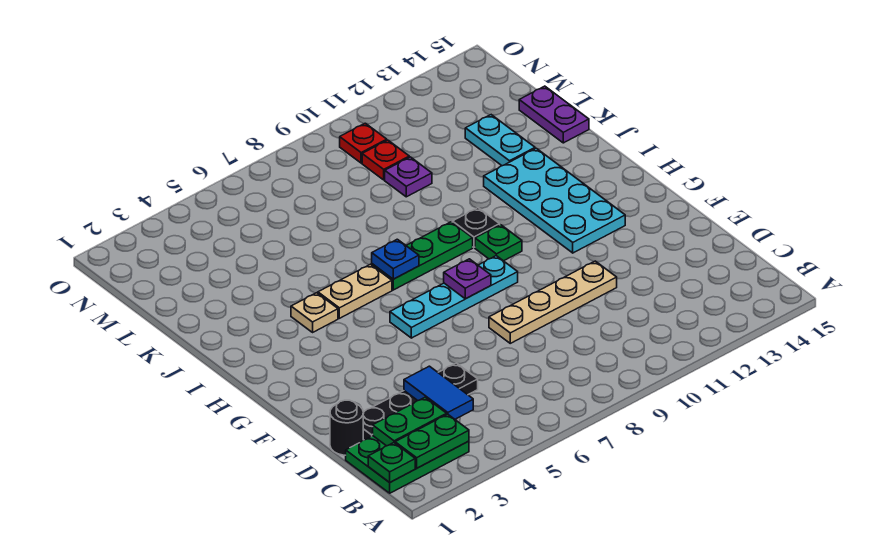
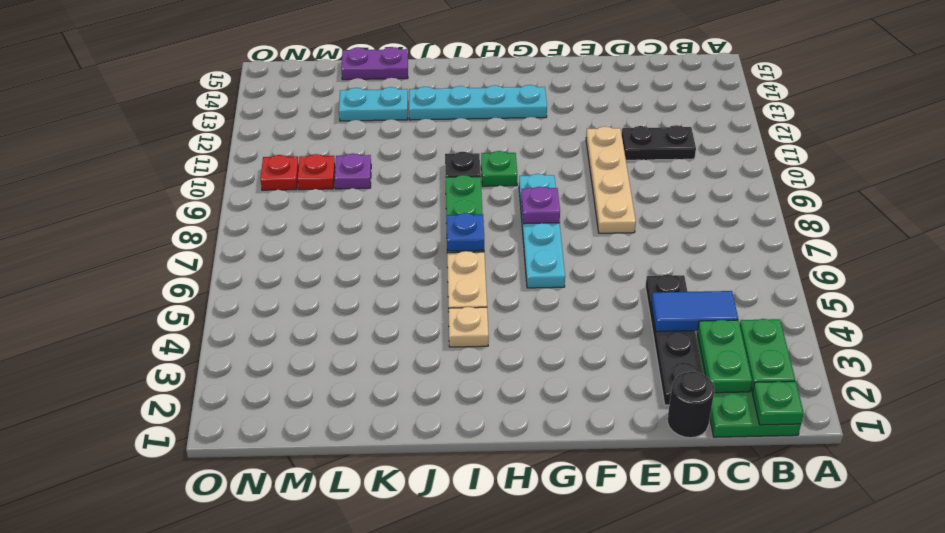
none -> black 1x2 plate [622,125,696,160]
cyan 2x4 plate [484,148,625,253] -> cyan 1x4 plate [409,85,547,120]

